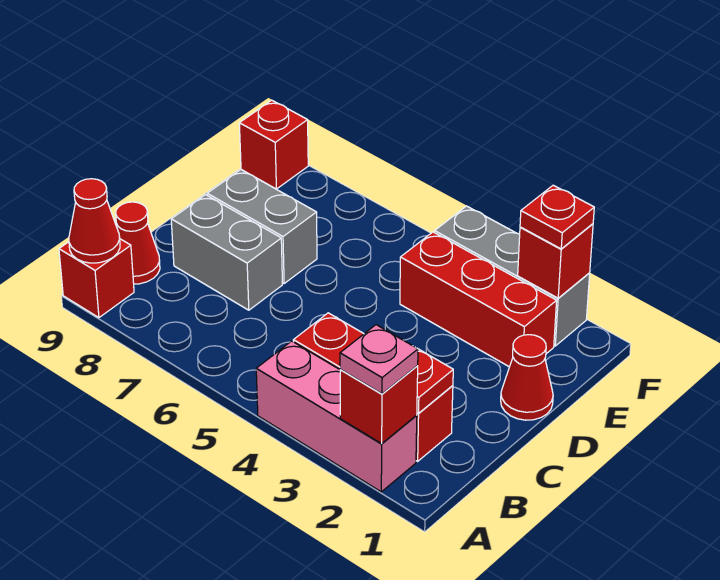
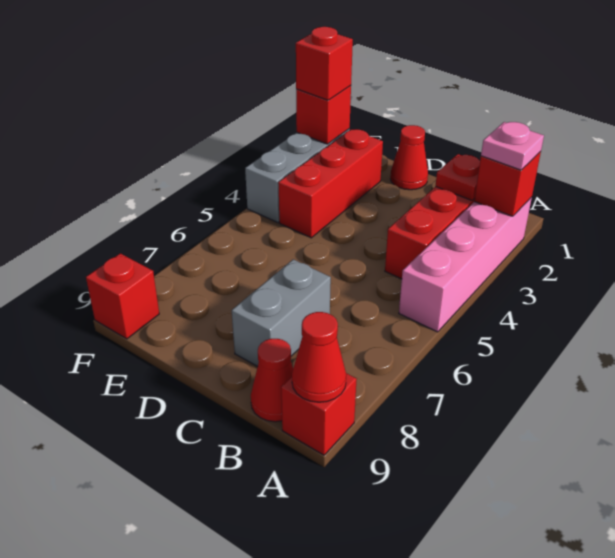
pink 1x3 brick [256,341,417,492] -> pink 1x4 brick [399,197,532,332]
grey 1x2 brick [207,170,317,284] -> none
red 1x1 plate [520,185,594,249] -> red 1x1 brick [296,27,353,100]

